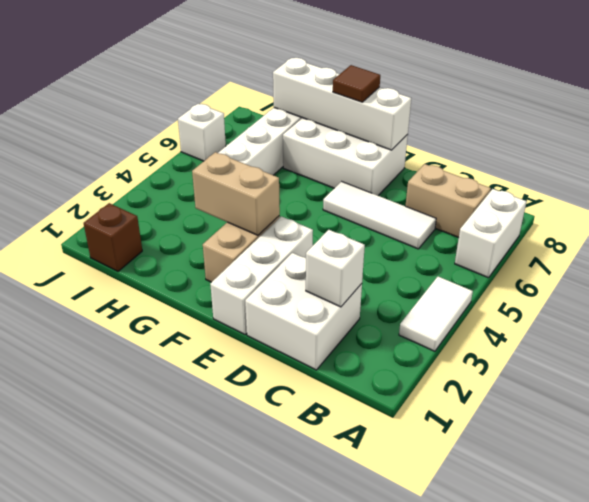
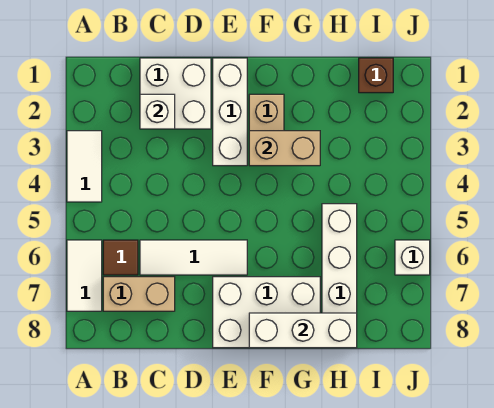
white 1x2 brick [455,189,527,278] -> white 1x2 tile [67,240,102,311]
white 1x4 brick [273,58,411,150] -> white 1x3 brick [249,313,357,348]
brown 1x1 tile [333,65,380,102] -> brown 1x1 tile moved to [103,240,138,275]

